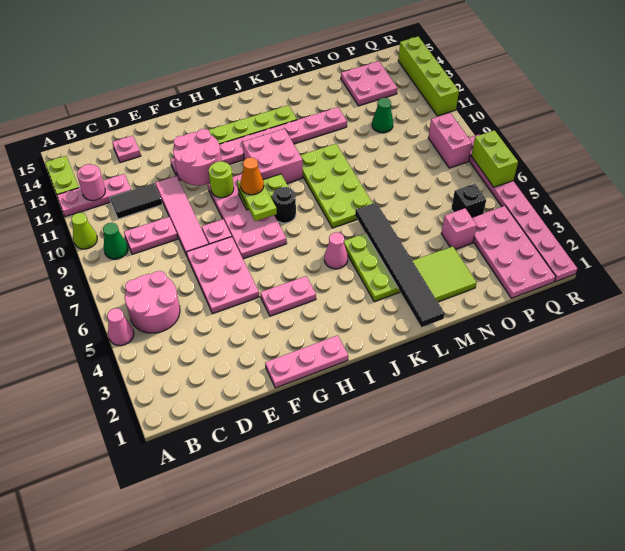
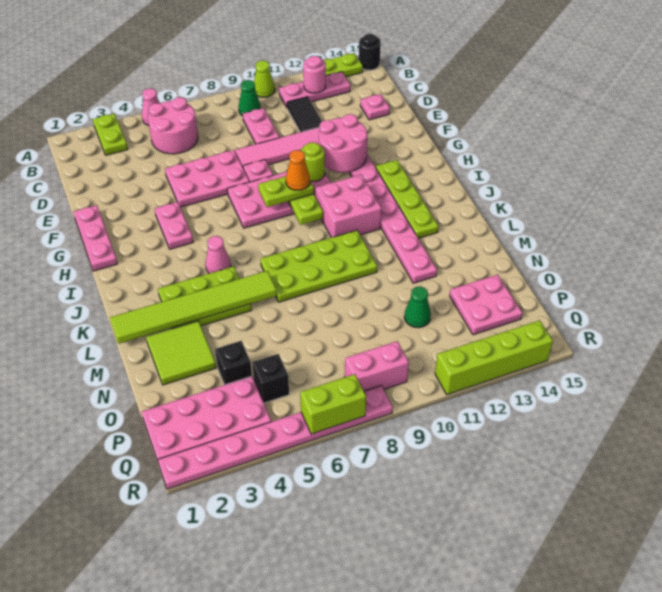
none -> lime 1x2 plate [93,114,128,155]
pink 1x3 plate [57,174,131,217] -> pink 1x3 plate turned to [279,72,350,108]
black 1x1 round brick [272,187,296,223] -> black 1x1 round brick moved to [358,34,381,70]
black 1x6 tile [355,202,445,327] -> lime 1x6 tile [110,271,277,344]
pink 1x1 brick [441,208,477,249] -> black 1x1 brick [215,341,252,385]

